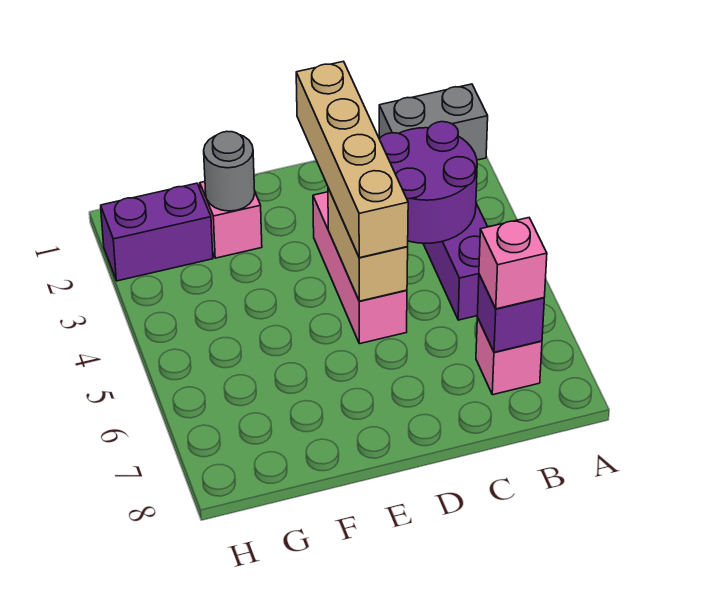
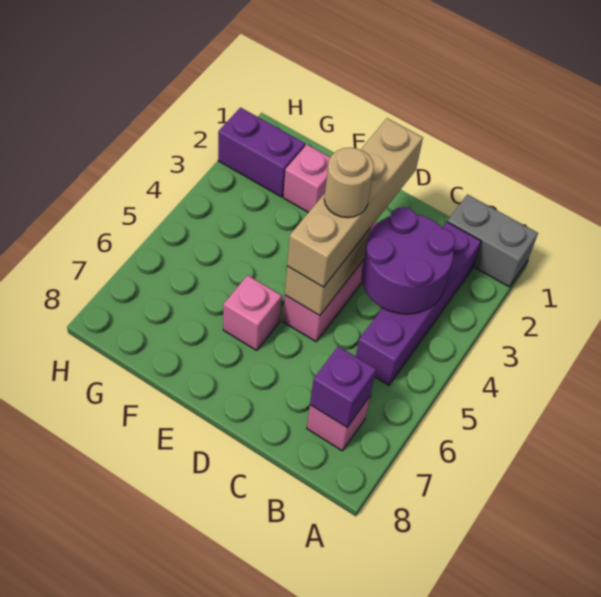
pink 1x1 brick [479,218,547,309] -> pink 1x1 brick moved to [223,275,282,351]
none -> tan 1x1 round brick [324,148,374,218]
grey 1x1 round brick [204,131,255,211] -> none

